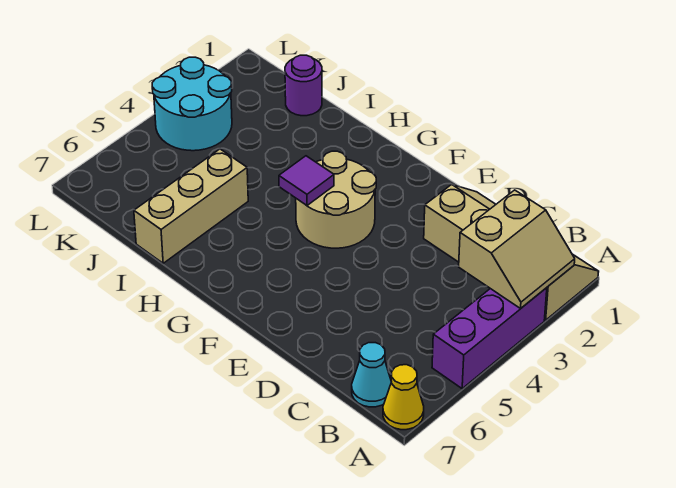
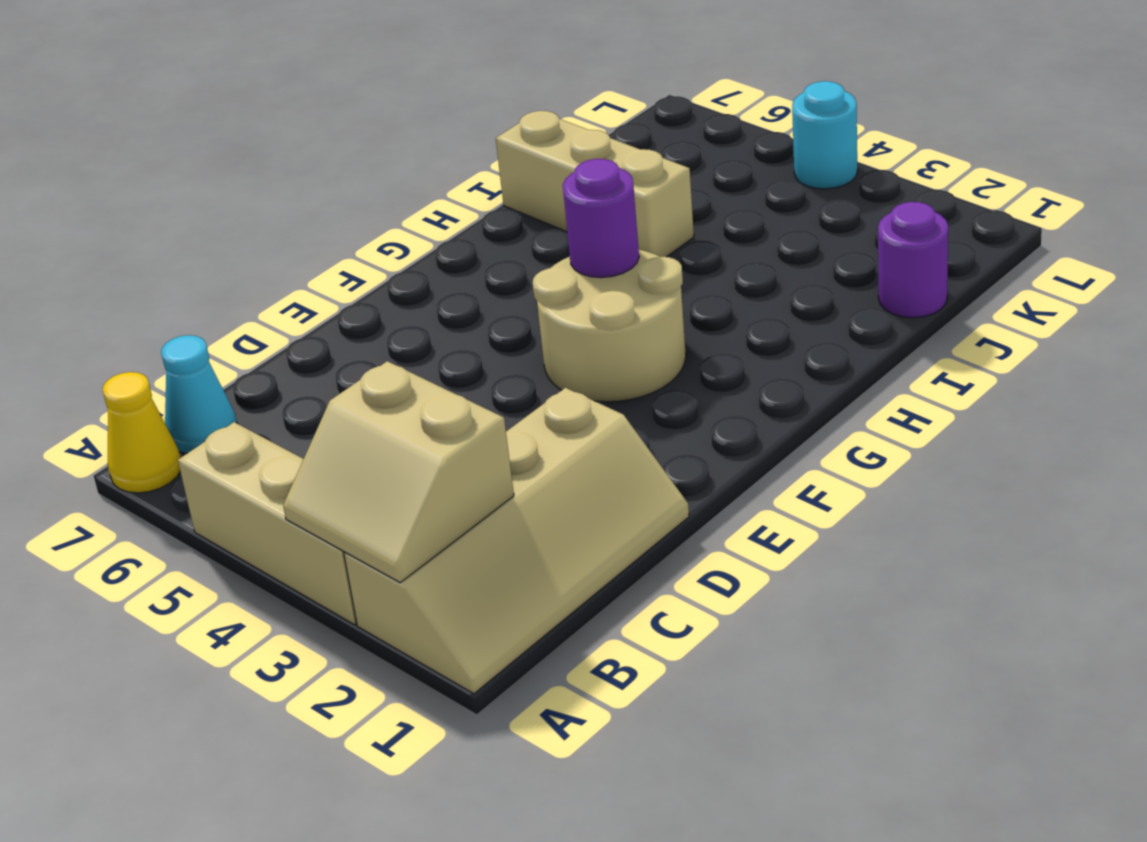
purple 1x3 brick [432,288,547,389] -> tan 1x3 brick [178,422,357,625]
purple 1x1 tile [279,156,334,205] -> purple 1x1 round brick [563,159,639,278]
cyan 2x2 round brick [152,57,232,151] -> cyan 1x1 round brick [792,81,857,189]

